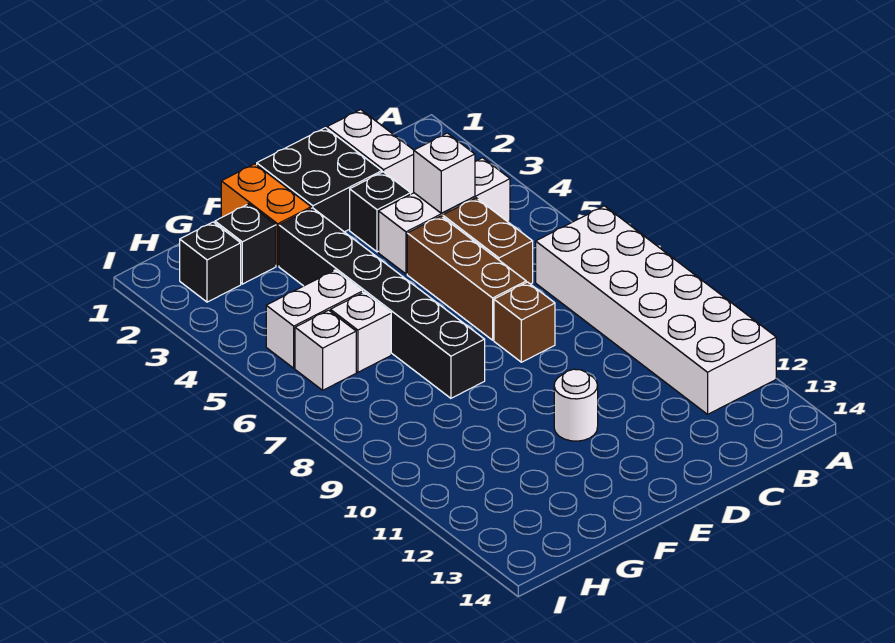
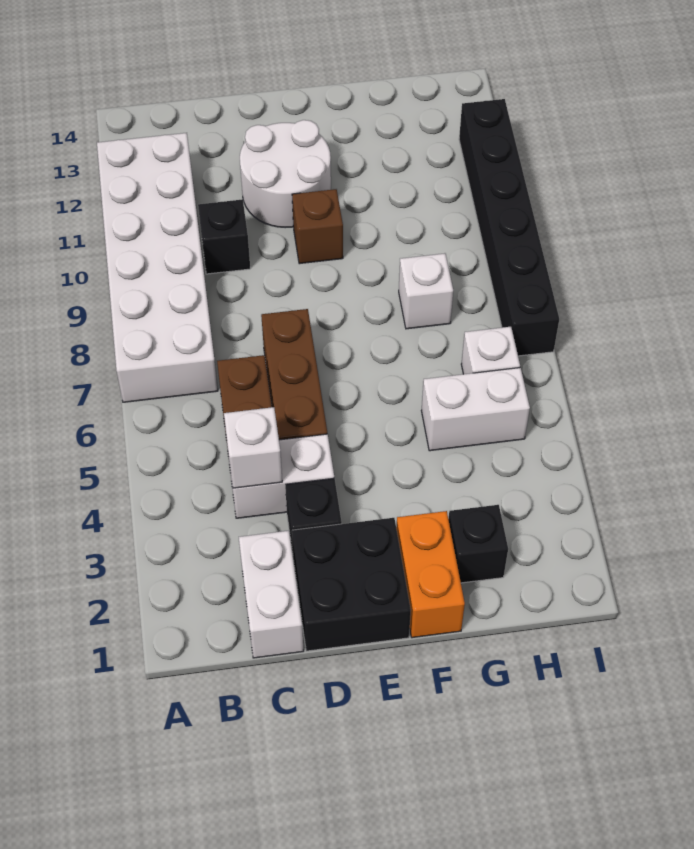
white 1x3 brick [379,158,510,274] -> white 1x2 brick [228,434,334,518]
brown 1x1 brick [494,282,555,362] -> brown 1x1 brick moved to [292,189,343,264]
white 1x1 round brick [554,369,598,441] -> white 2x2 round brick [240,120,331,228]
black 1x6 brick [279,208,485,398] -> black 1x6 brick moved to [459,99,559,356]
white 1x1 brick [330,292,391,372] -> white 1x1 brick moved to [399,253,453,329]
black 1x1 brick [180,222,241,302] -> black 1x1 brick moved to [198,199,250,274]

